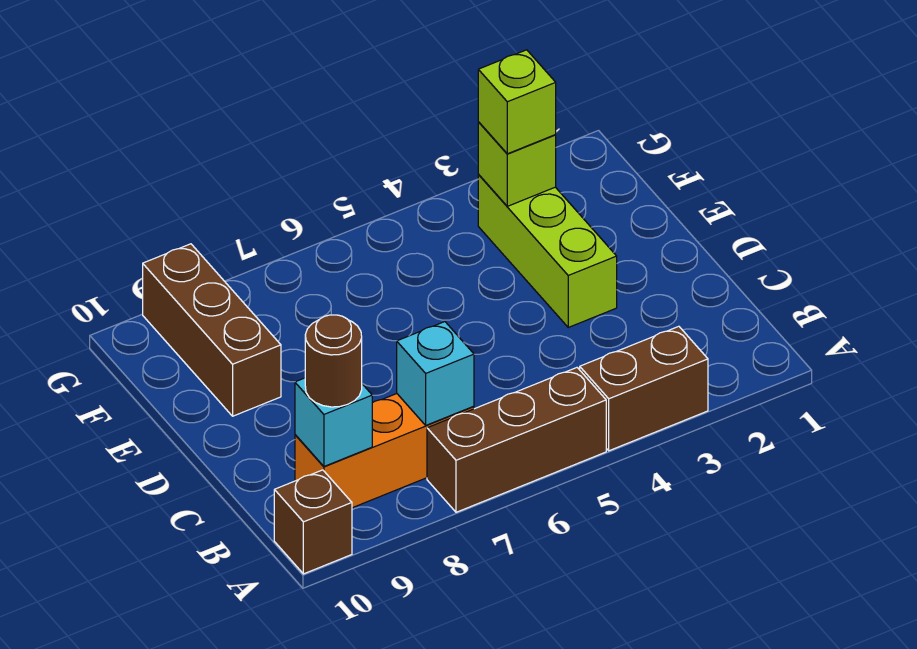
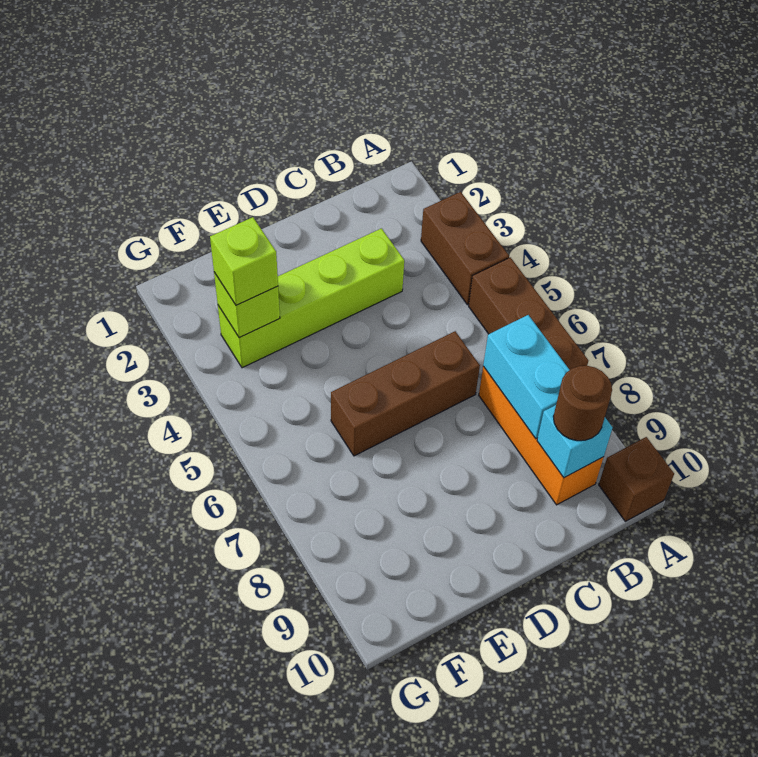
cyan 1x1 brick [397,322,474,425] -> cyan 1x2 brick [483,315,569,439]
lime 1x3 brick [478,175,617,327] -> lime 1x4 brick [218,228,404,368]
brown 1x3 brick [143,244,281,416] -> brown 1x3 brick moved to [331,331,480,456]

